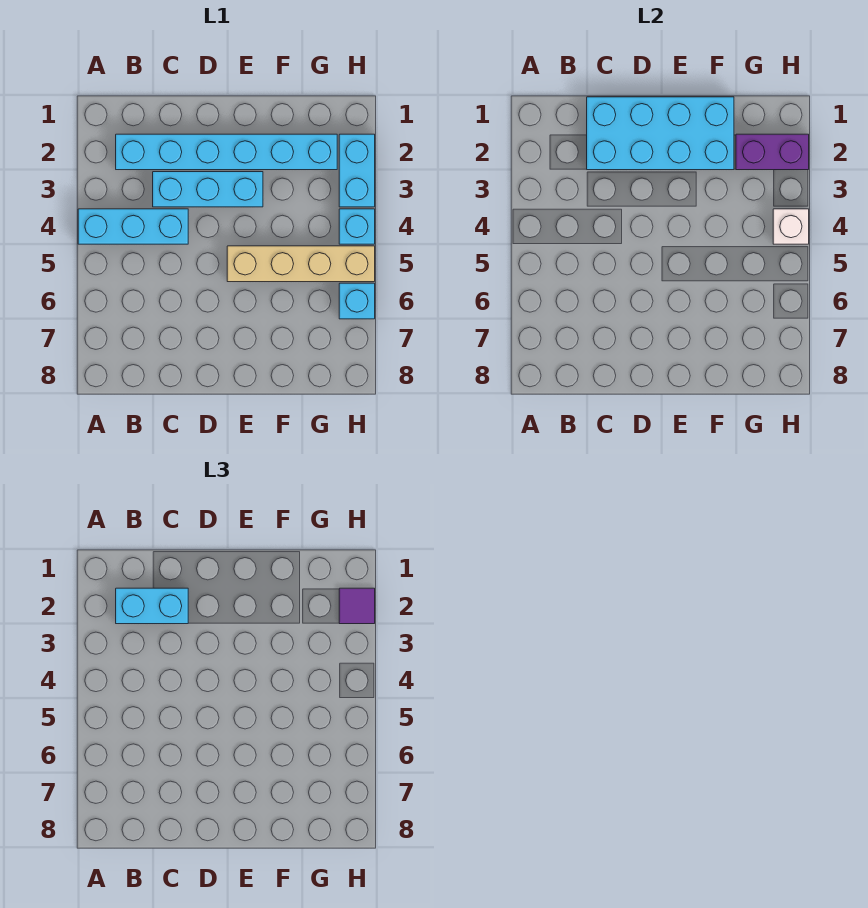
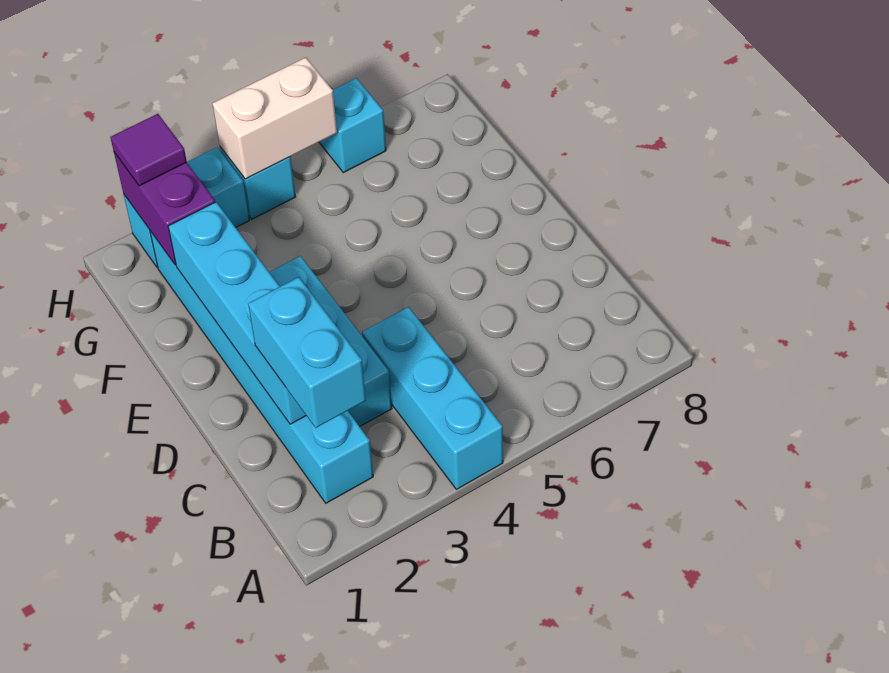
cyan 2x4 brick [587,97,734,170] -> cyan 1x4 brick [168,202,306,424]
tan 1x4 brick [227,246,375,282] -> none
white 1x1 brick [773,209,809,244] -> white 1x2 brick [212,57,337,179]

